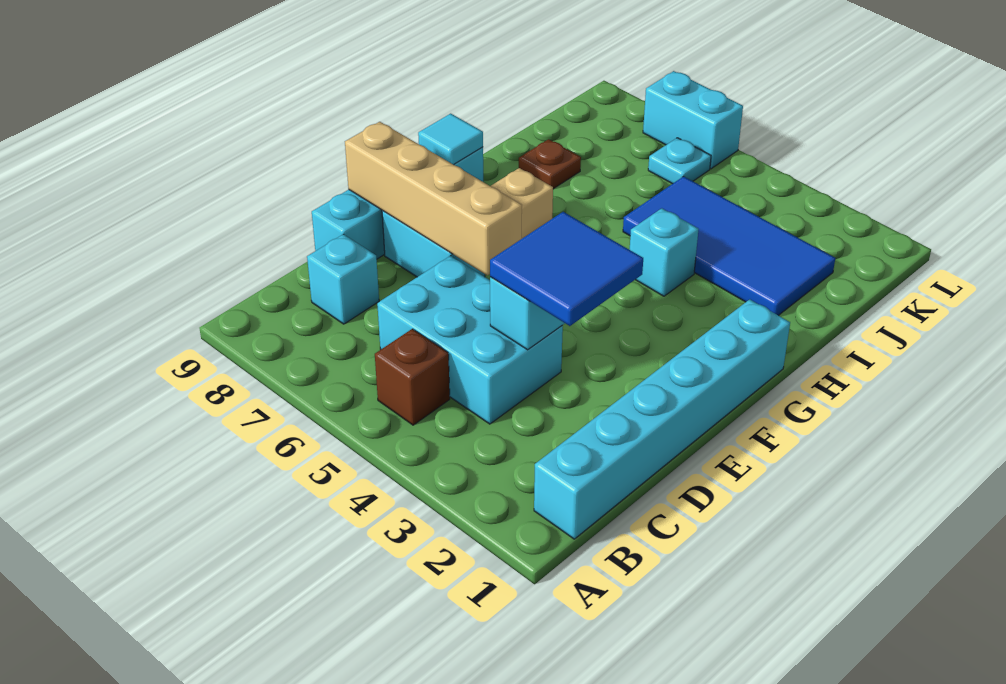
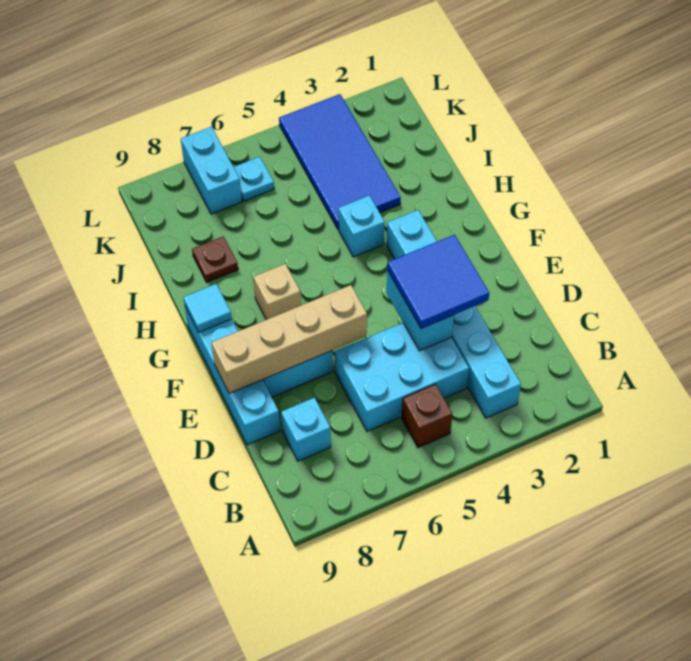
cyan 1x6 brick [534,299,790,539] -> cyan 1x6 brick moved to [386,210,521,418]
blue 2x4 tile [623,176,835,316] -> blue 2x4 tile turned to [279,94,401,229]
cyan 1x2 brick [643,71,743,169] -> cyan 1x2 brick turned to [181,127,242,214]

